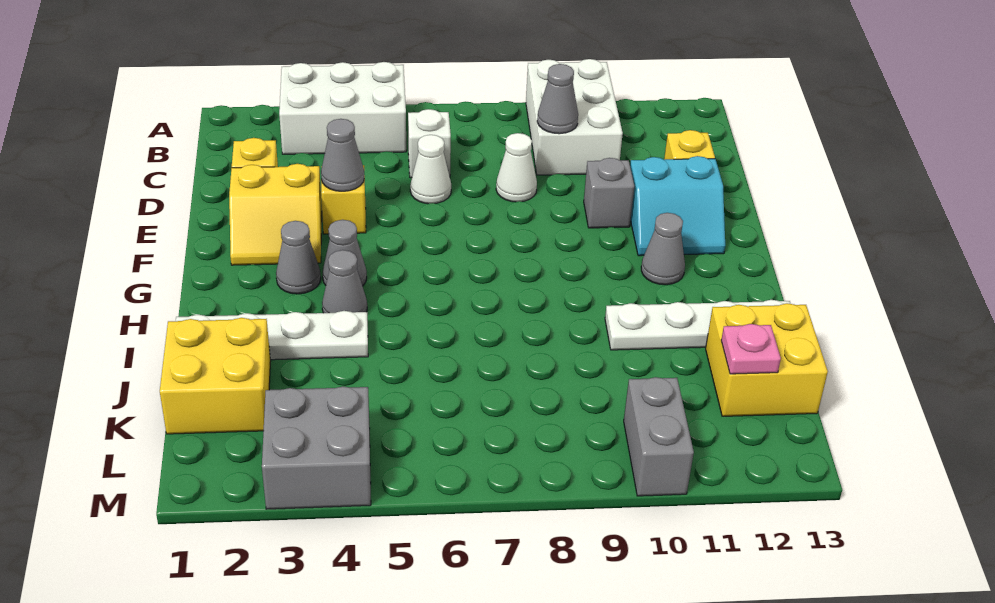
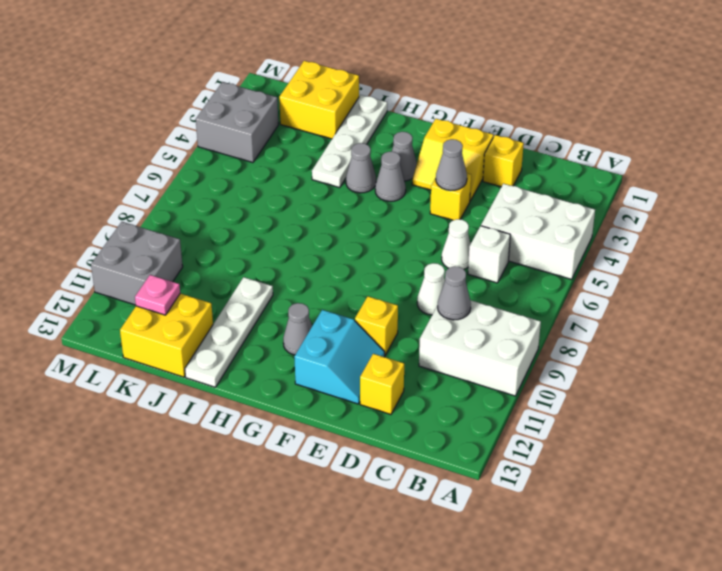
white 2x3 brick [279,62,406,154] -> white 2x3 brick turned to [481,184,595,279]
yellow 2x2 slope [229,164,322,265] -> yellow 2x2 slope turned to [412,119,494,201]
grey 1x1 brick [584,158,634,228] -> yellow 1x1 brick [355,296,398,355]
cyan 2x2 slope [630,156,725,256] -> cyan 2x2 slope turned to [294,310,385,404]
grey 1x2 brick [624,377,694,496] -> grey 2x2 brick [91,222,183,305]

